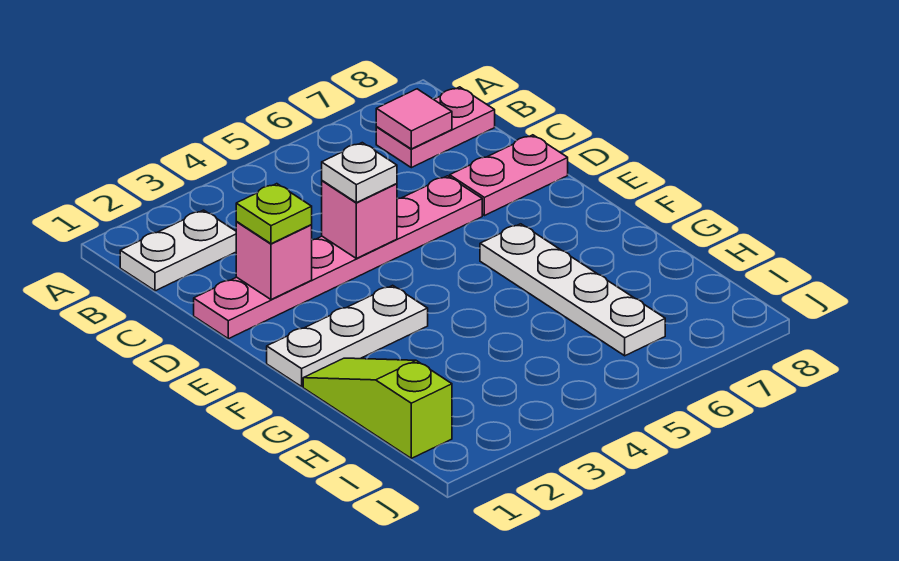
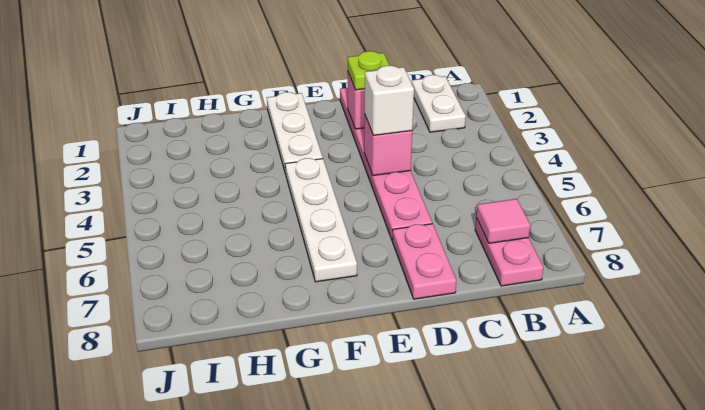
white 1x1 plate [322,143,397,203] -> white 1x1 brick [365,66,414,135]
white 1x4 plate [480,224,665,356] -> white 1x4 plate turned to [285,158,357,282]
lime 1x3 slope [303,358,452,458] -> none

